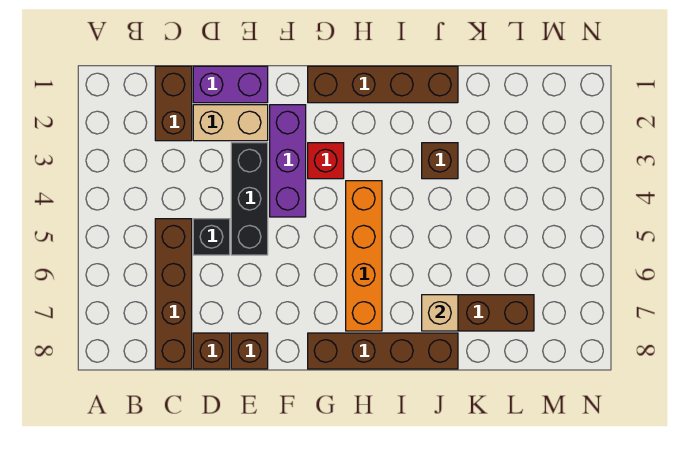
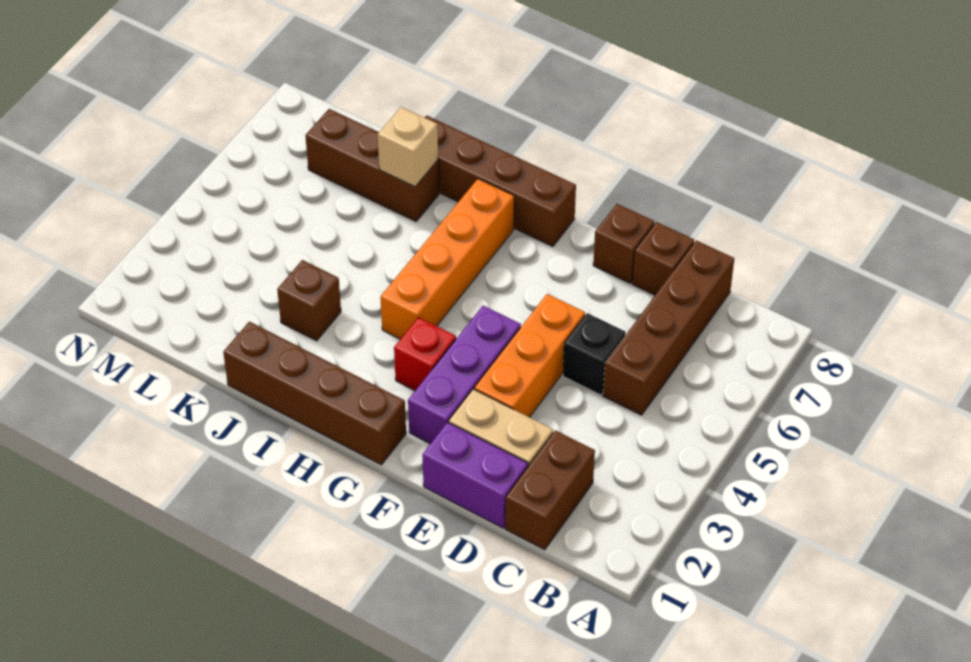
black 1x3 brick [231,143,268,255] -> orange 1x3 brick [474,294,585,417]

